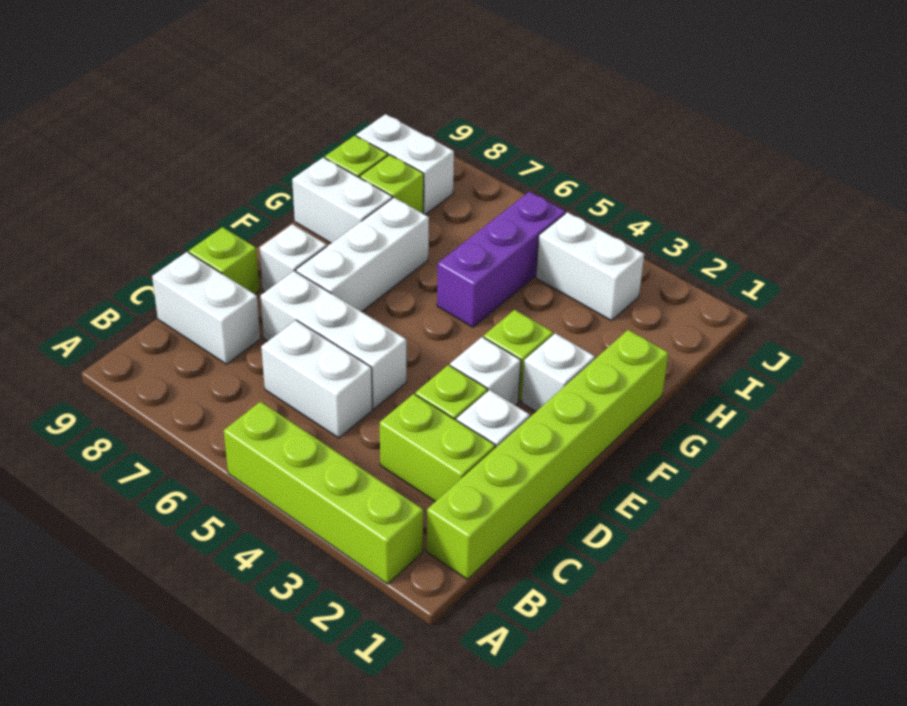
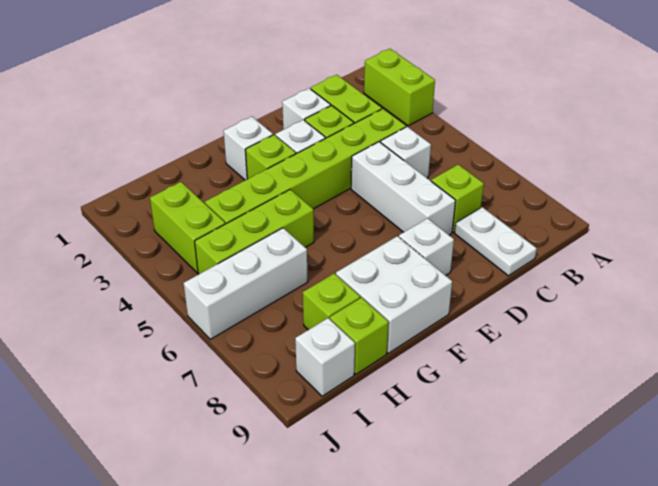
lime 1x4 brick [224,402,423,584] -> lime 1x2 brick [364,49,435,126]
lime 1x6 brick [427,330,668,579] -> lime 1x6 brick moved to [205,109,406,224]
white 1x2 brick [261,320,372,438] -> white 1x1 brick [380,127,431,178]
white 1x2 brick [152,252,260,364] -> white 1x2 plate [455,207,537,276]
lime 1x1 brick [189,227,260,294] -> lime 1x1 brick moved to [431,164,484,232]
white 1x3 brick [296,198,429,312] -> white 1x3 brick moved to [184,228,308,339]
purple 1x3 brick [437,192,565,327] -> lime 1x3 brick [195,190,314,274]
white 1x2 brick [292,157,392,243] -> white 2x2 brick [336,236,452,353]
white 1x2 brick [536,212,644,321] -> lime 1x2 brick [150,182,225,273]
white 1x2 brick [356,114,454,215] -> white 1x1 brick [295,318,355,396]

